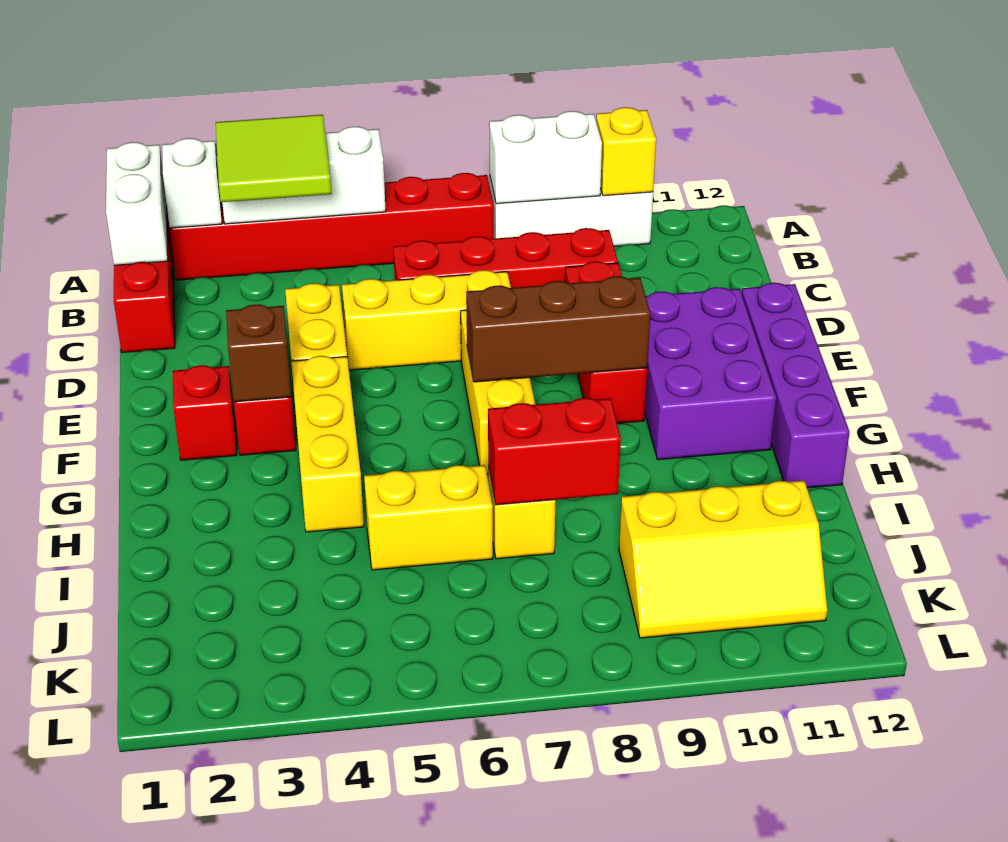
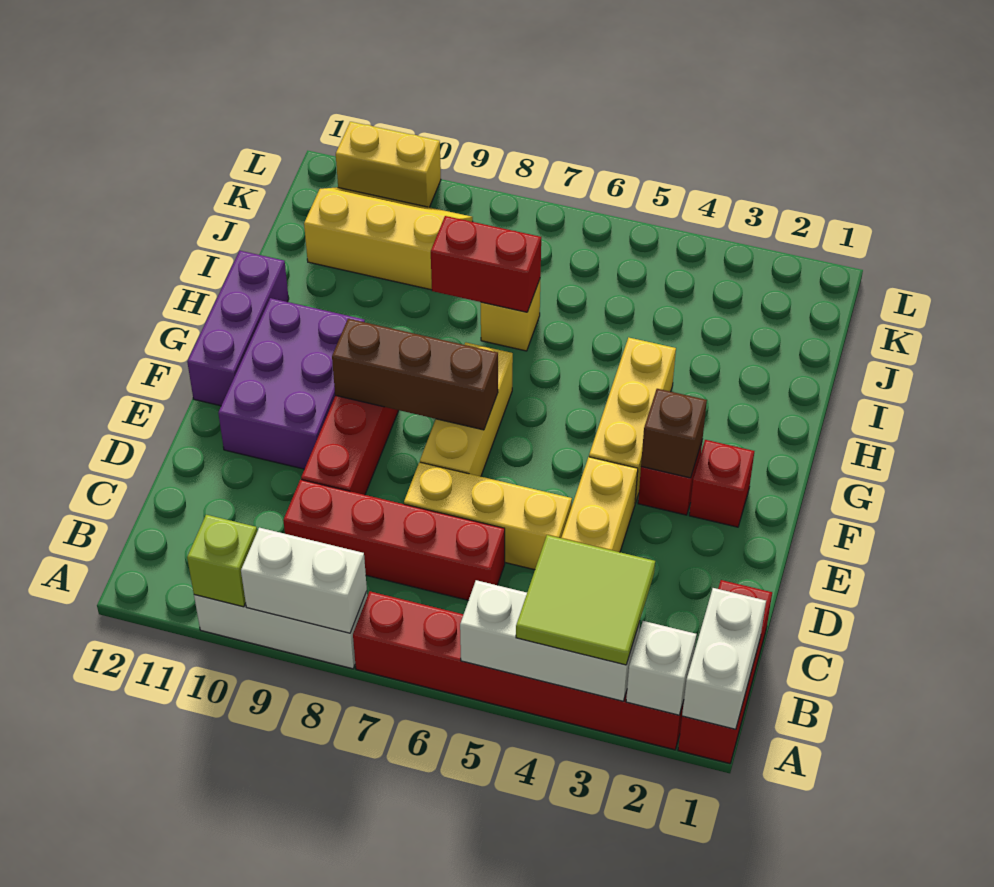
yellow 1x1 brick [596,107,656,196] -> lime 1x1 brick [187,515,257,607]
purple 1x4 brick [742,283,850,488] -> purple 1x3 brick [187,251,289,406]
yellow 1x2 brick [364,465,493,570] -> yellow 1x2 brick moved to [336,122,441,207]

